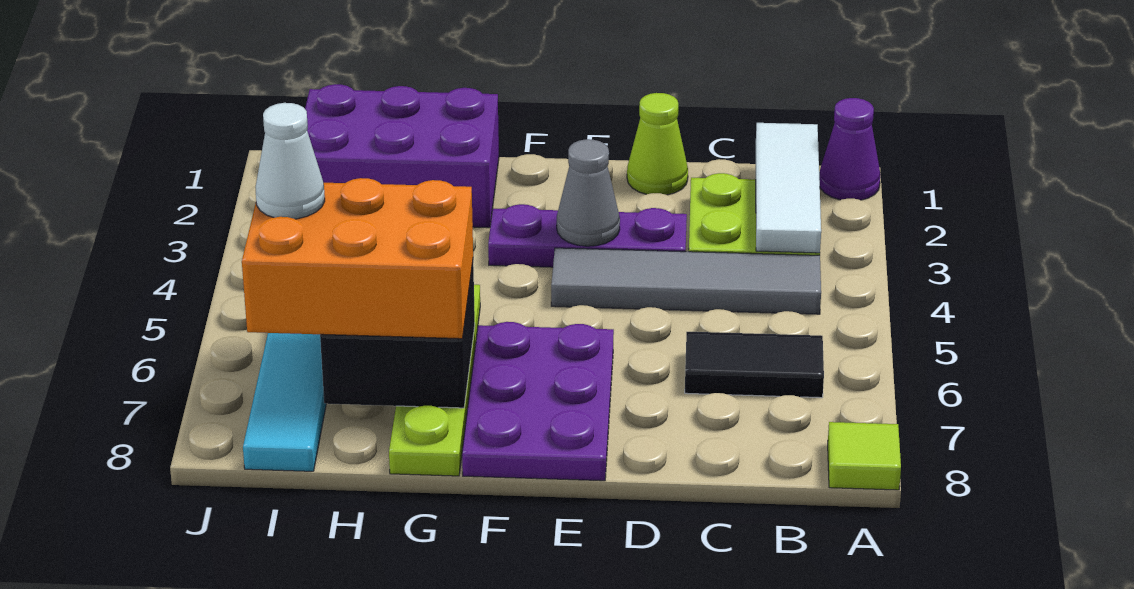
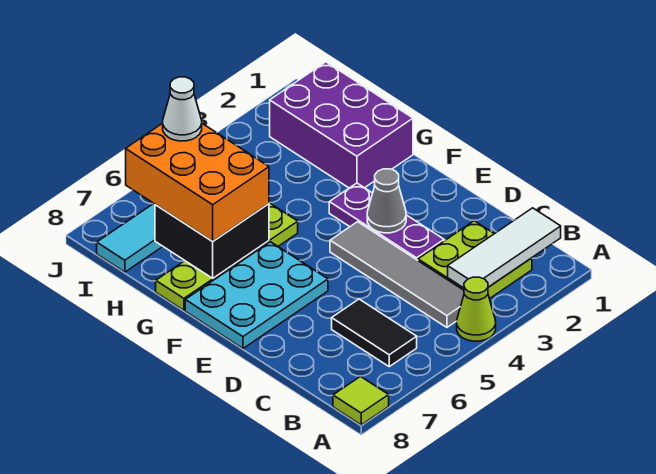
purple 1x1 cone [819,98,881,200] -> none
lime 1x1 cone [627,93,688,195] -> lime 1x1 cone moved to [457,277,496,341]
purple 2x3 plate [462,322,614,481] -> cyan 2x3 plate [185,242,328,348]

